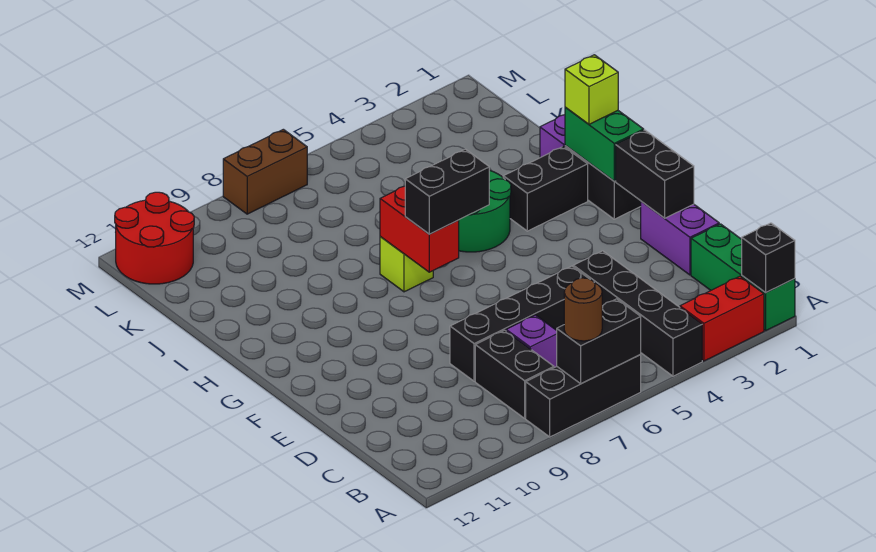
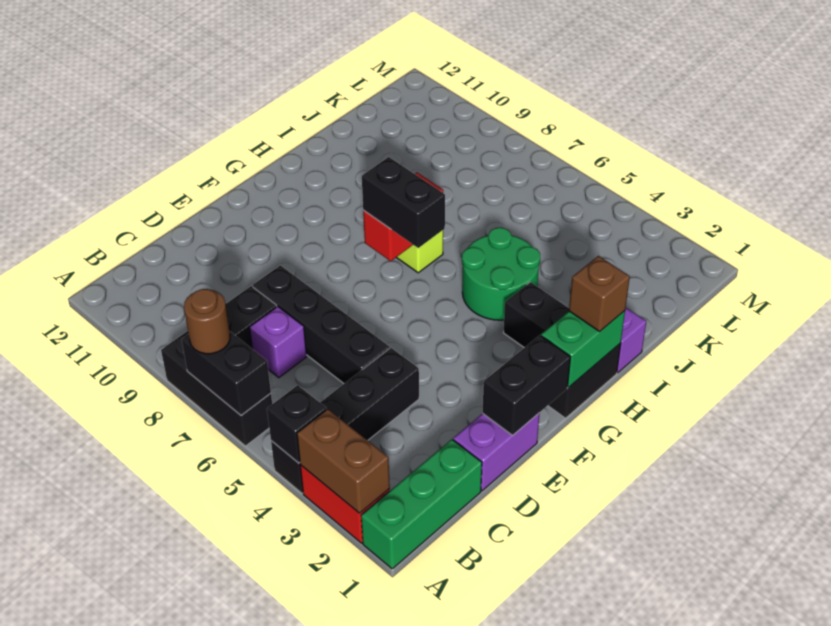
black 1x1 brick [742,223,795,293] -> black 1x1 brick moved to [267,385,326,463]
lime 1x1 brick [565,55,618,124] -> brown 1x1 brick [569,256,630,332]
red 2x2 round brick [115,192,194,284] -> none
brown 1x2 brick [223,129,307,214] -> brown 1x2 brick moved to [297,409,390,513]

